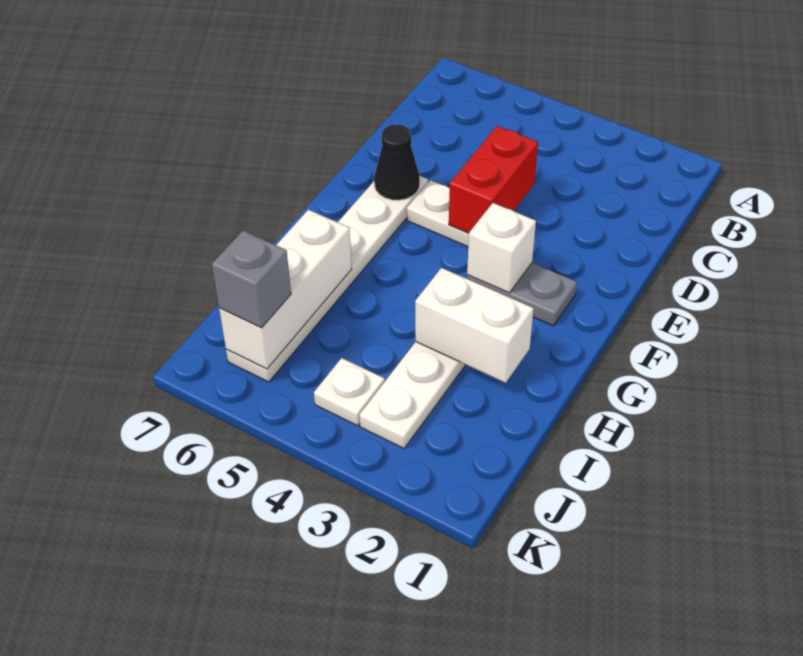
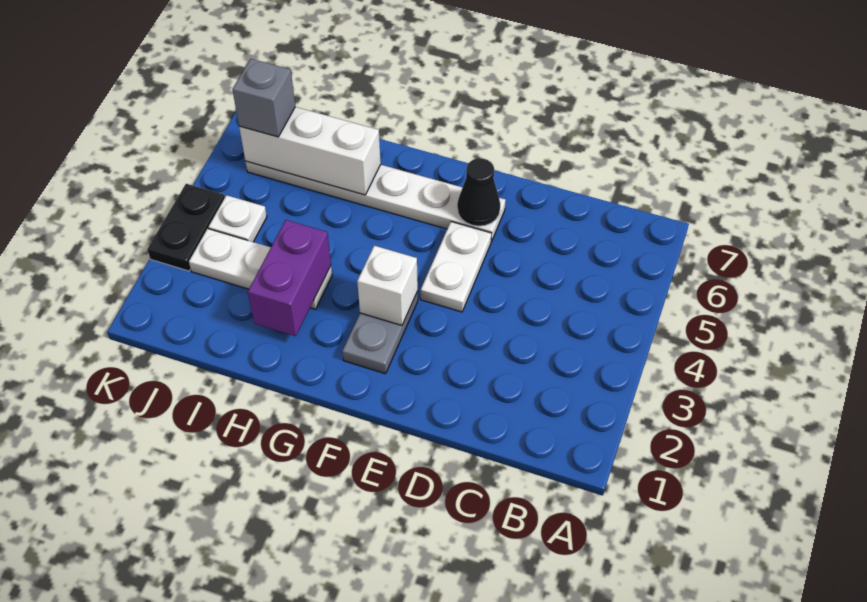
red 1x2 brick [449,126,538,233] -> none
white 1x2 brick [415,268,534,383] -> purple 1x2 brick [248,220,331,336]
none -> black 1x2 plate [147,184,225,271]

